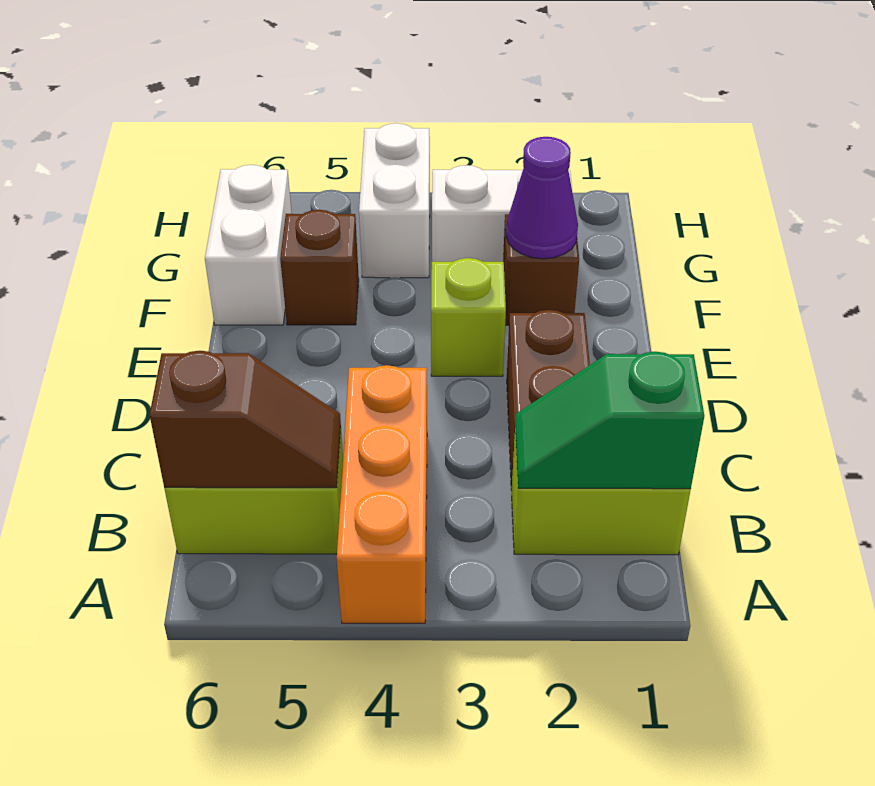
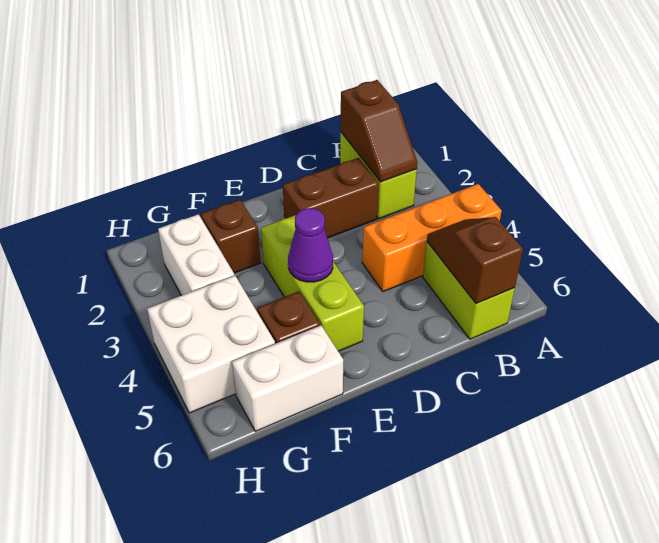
green 1x2 slope [515,352,704,489] -> brown 1x2 slope [341,80,417,182]
lime 1x1 brick [431,258,506,376] -> lime 1x3 brick [261,215,364,351]
purple 1x1 cone [506,137,578,259] -> purple 1x1 cone moved to [288,208,333,282]
white 1x2 brick [359,123,430,278] -> white 2x2 brick [147,275,275,413]

